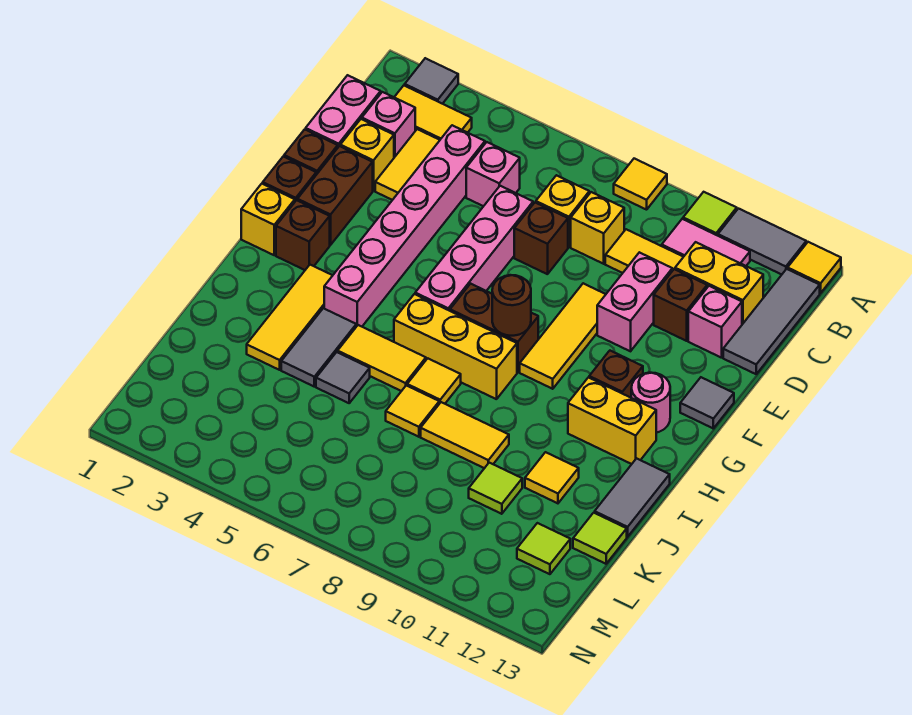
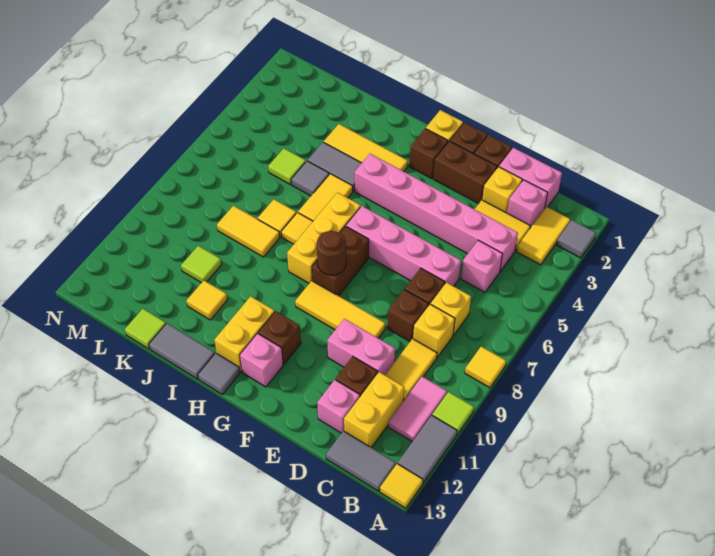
grey 1x3 tile [723,269,820,374] -> grey 1x2 tile [326,431,396,491]
none -> brown 1x1 brick [387,290,429,341]
grey 1x1 tile [680,377,734,428] -> grey 1x1 tile moved to [198,353,240,394]
pink 1x1 round brick [631,373,670,433] -> pink 1x1 brick [240,333,283,387]
yellow 1x2 tile [421,402,509,468] -> yellow 1x2 tile turned to [217,206,280,257]
lime 1x1 tile [517,523,570,574] -> lime 1x1 tile moved to [268,149,306,185]

